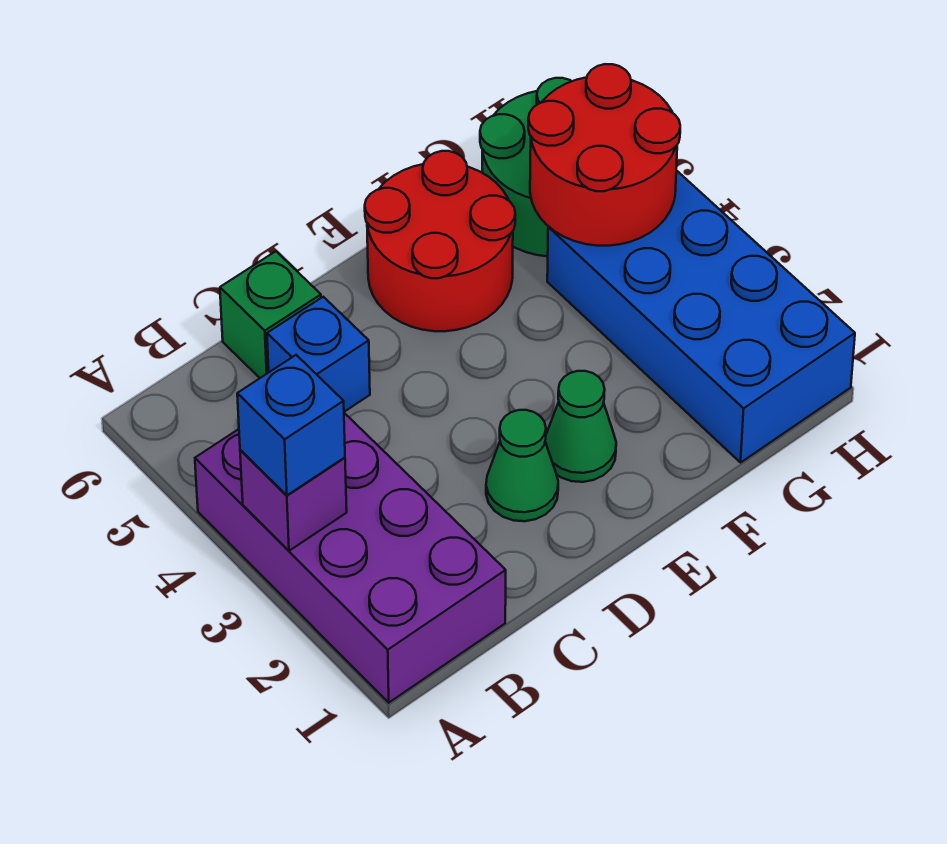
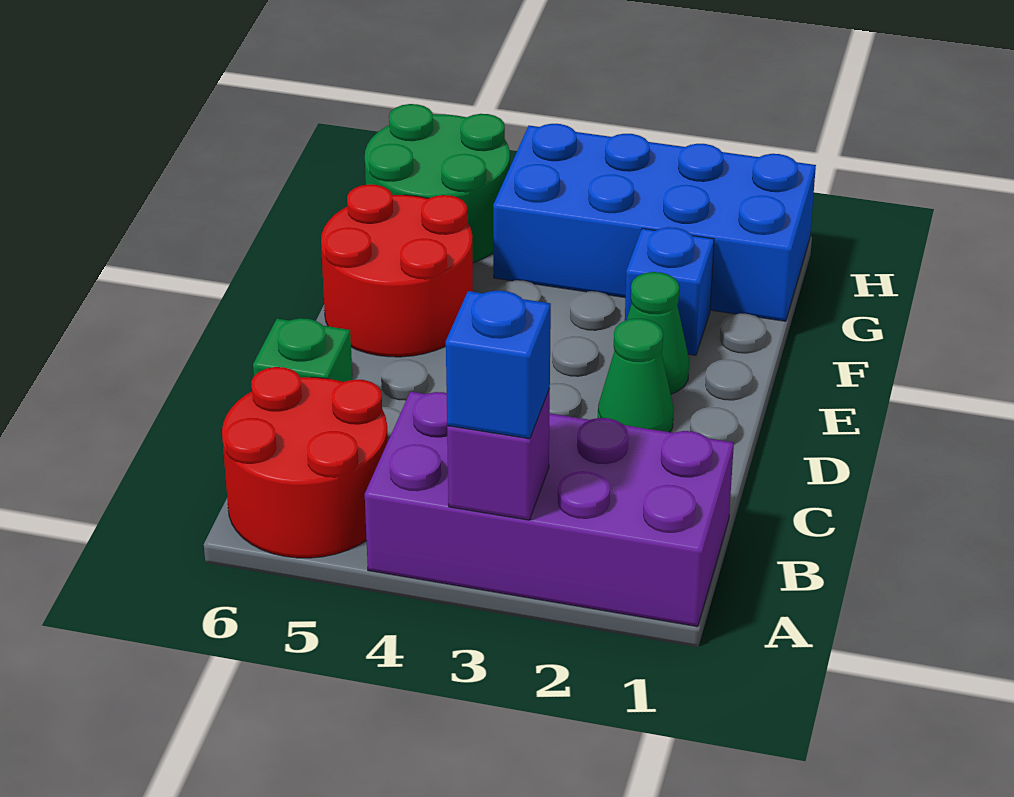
blue 1x1 brick [267,297,370,412] -> blue 1x1 brick moved to [625,227,714,355]
red 2x2 round brick [528,64,680,246] -> red 2x2 round brick moved to [222,367,388,558]

